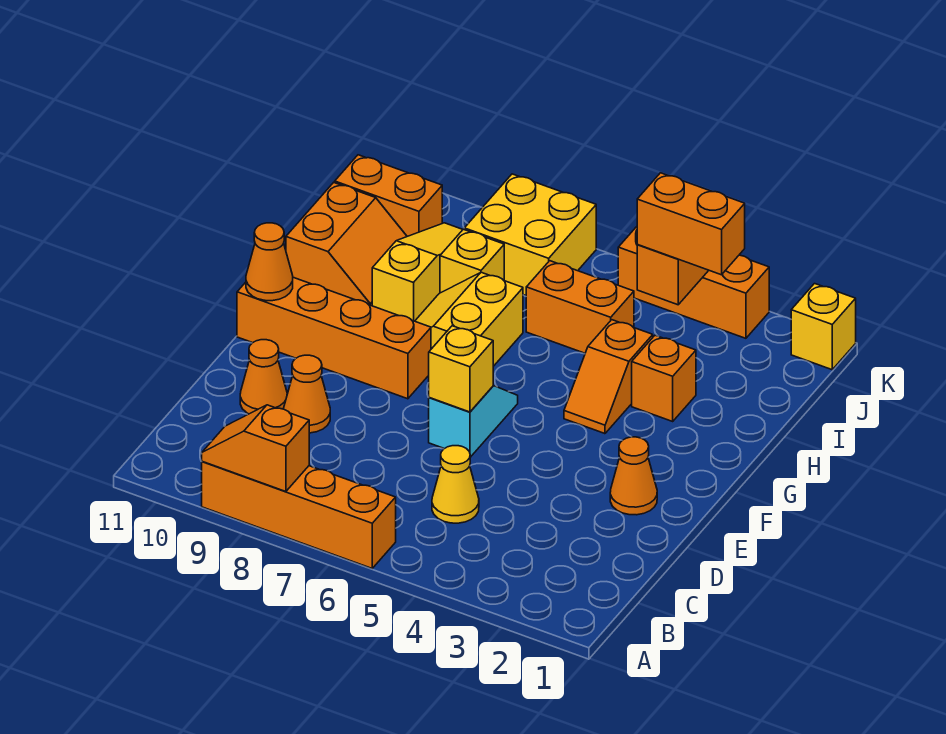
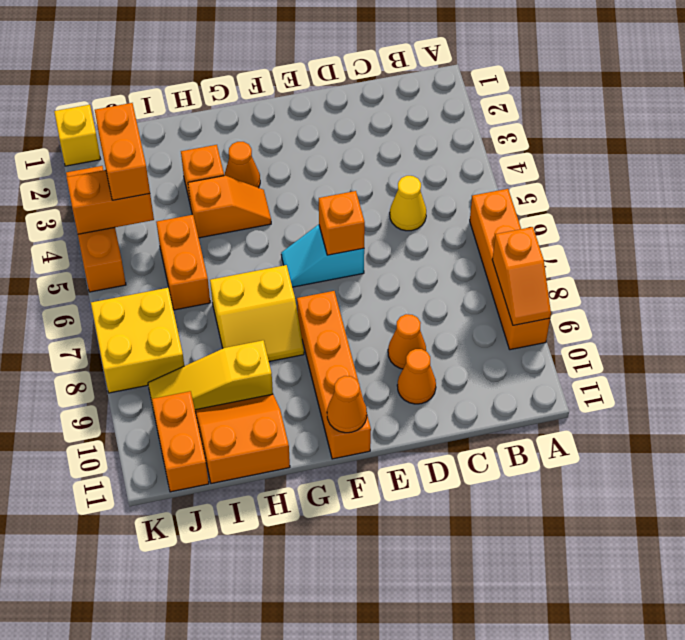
orange 1x1 cone [610,437,657,515] -> orange 1x1 cone moved to [224,142,260,188]
yellow 1x1 brick [429,326,493,412] -> orange 1x1 brick [319,191,365,255]
yellow 1x1 brick [440,229,504,293] -> none

